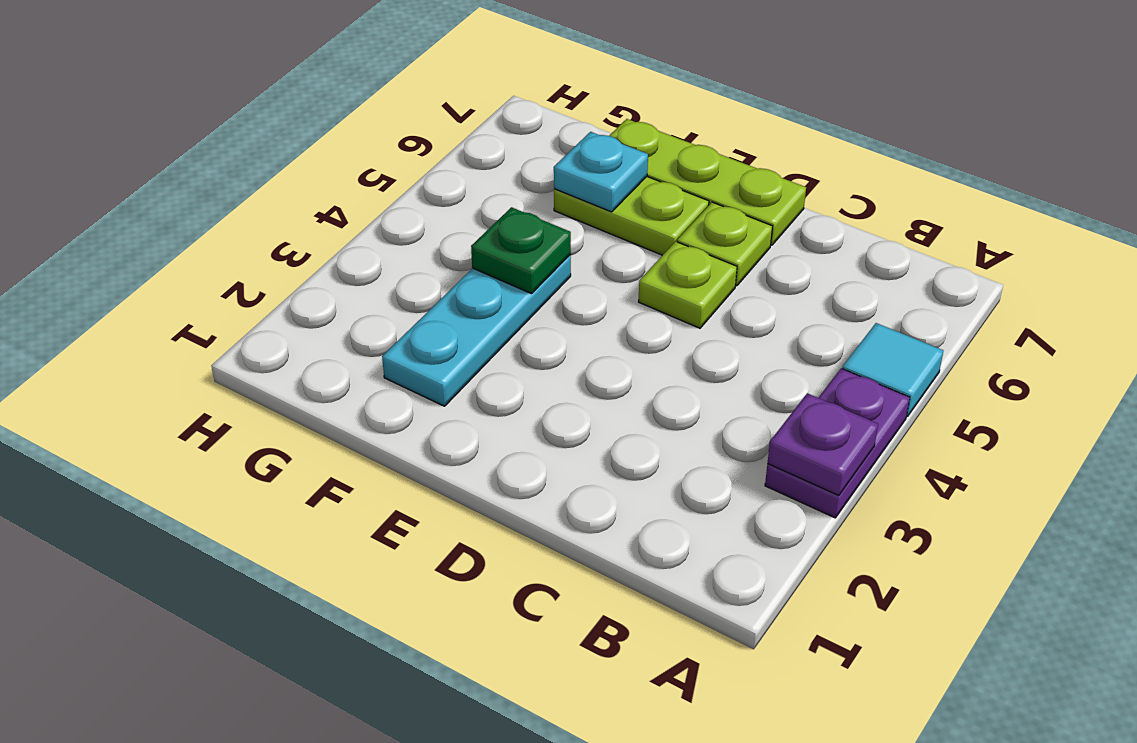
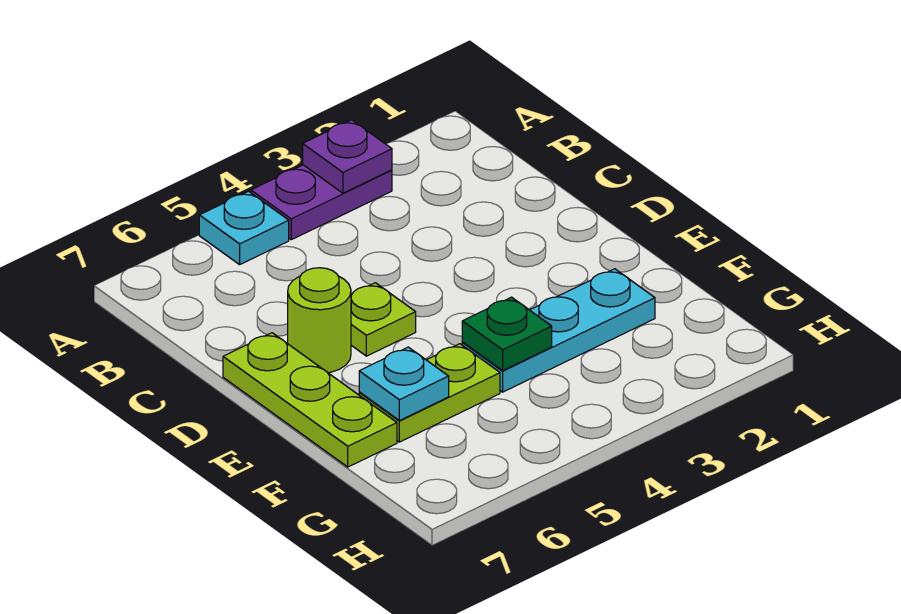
cyan 1x1 tile [842,323,943,417] -> cyan 1x1 plate [199,191,289,265]
lime 1x1 plate [677,202,772,286] -> lime 1x1 round brick [288,268,351,373]
lime 1x2 plate [554,177,709,255] -> lime 1x2 plate turned to [359,344,500,442]

